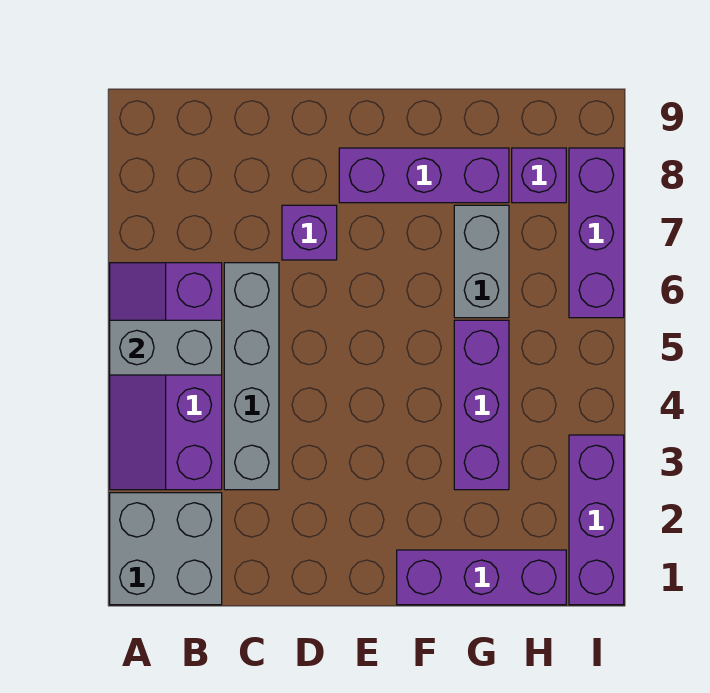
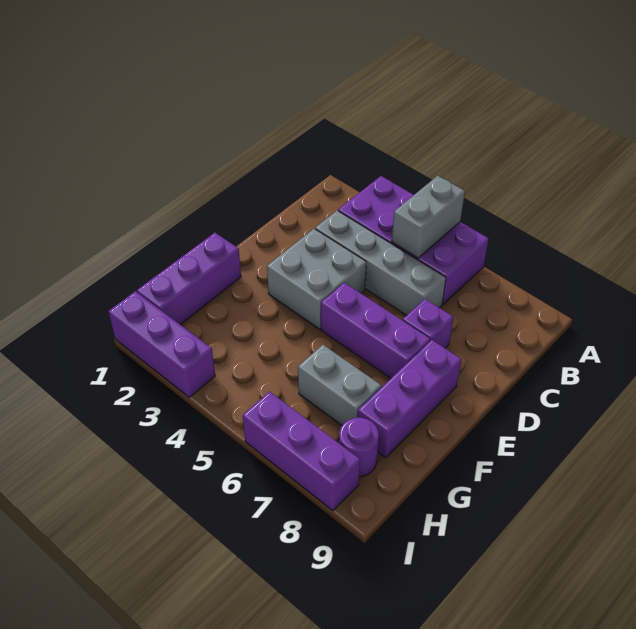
grey 2x2 brick [110,493,222,605] -> grey 2x2 brick moved to [267,229,366,329]
purple 2x4 slope [110,263,222,490] -> purple 2x4 brick [338,176,489,304]
purple 1x3 brick [454,320,509,490] -> purple 1x3 brick moved to [321,283,430,378]
purple 1x1 brick [512,148,566,203] -> purple 1x1 round brick [339,418,379,477]

